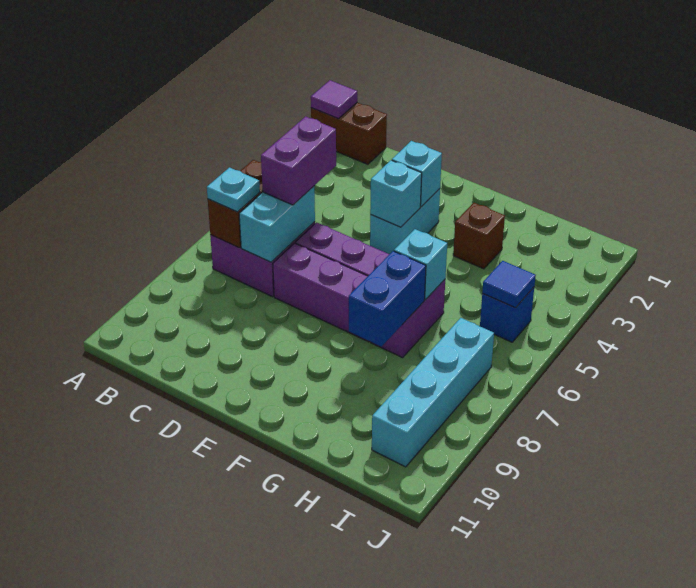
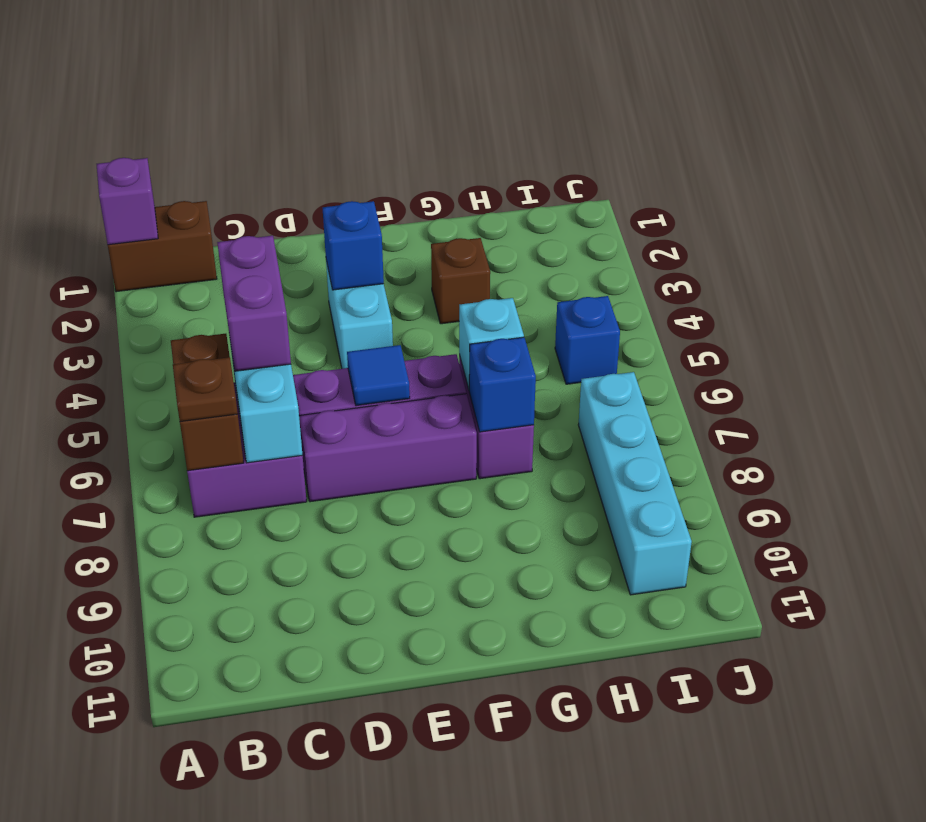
purple 1x1 tile [311,80,357,119] -> purple 1x1 brick [97,158,158,245]
cyan 1x1 plate [207,168,260,212] -> brown 1x1 plate [173,357,238,422]
cyan 1x1 brick [392,141,442,207] -> blue 1x1 brick [323,201,384,290]
cyan 1x1 brick [370,160,422,227] -> none
blue 1x2 brick [349,251,426,347] -> blue 1x1 brick [469,337,536,432]
blue 1x1 tile [482,261,536,308] -> blue 1x1 tile moved to [347,345,410,406]

